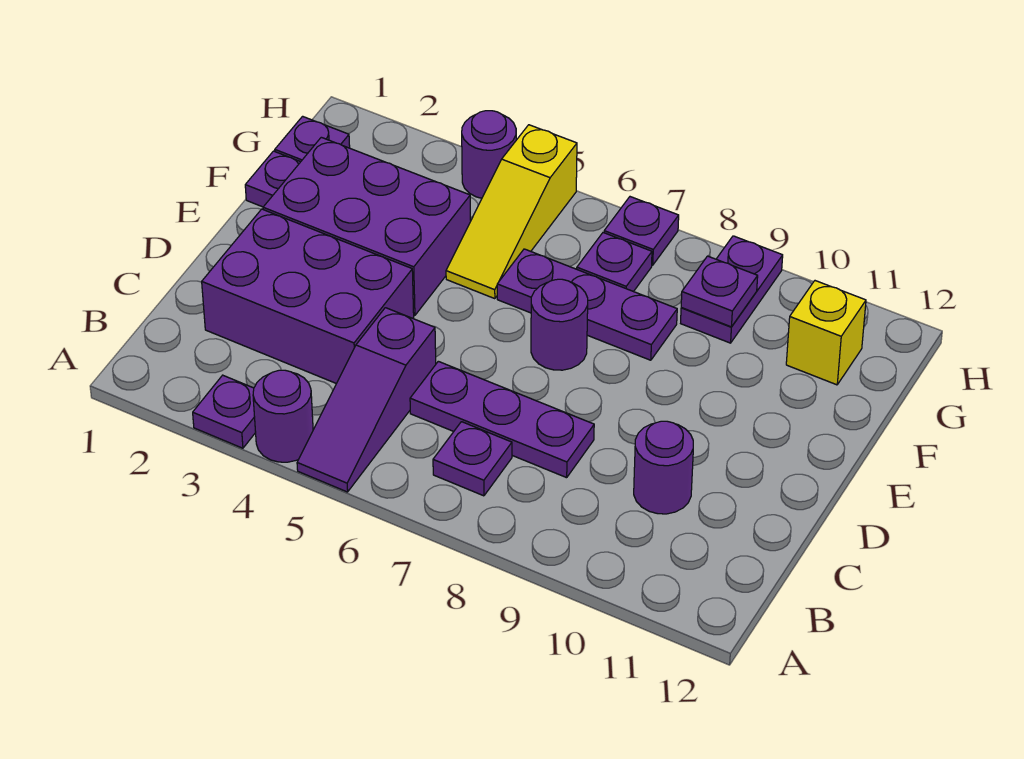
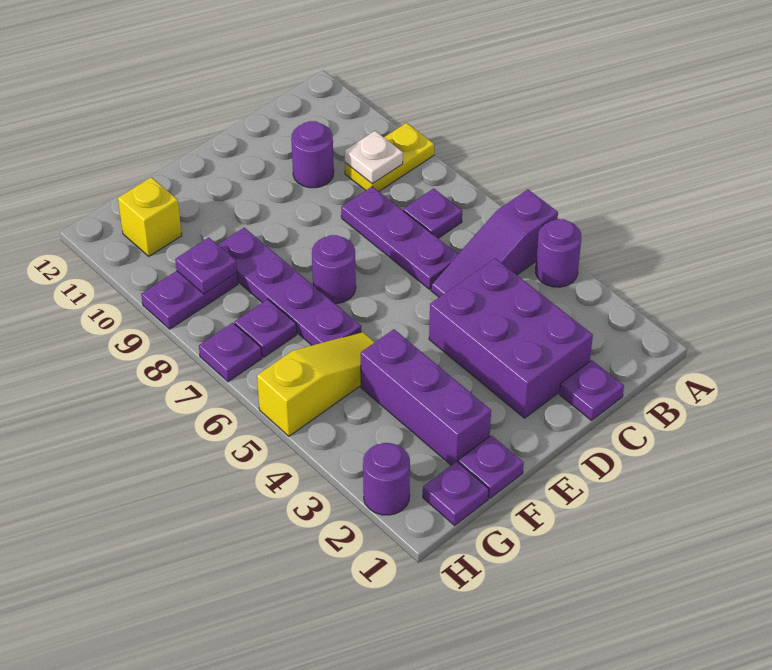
purple 1x1 plate [193,375,256,448] -> purple 1x1 plate moved to [559,360,624,420]
purple 1x3 slope [297,308,436,492] -> purple 1x3 slope turned to [431,189,558,297]
none -> yellow 1x2 plate [345,123,434,191]
none -> white 1x1 plate [345,131,403,184]
purple 2x3 brick [263,137,471,315] -> purple 1x3 brick [361,329,491,465]
purple 1x3 plate [497,249,677,360] -> purple 1x4 plate [218,228,361,345]
purple 1x1 round brick [462,111,516,198] -> purple 1x1 round brick moved to [363,443,410,515]

